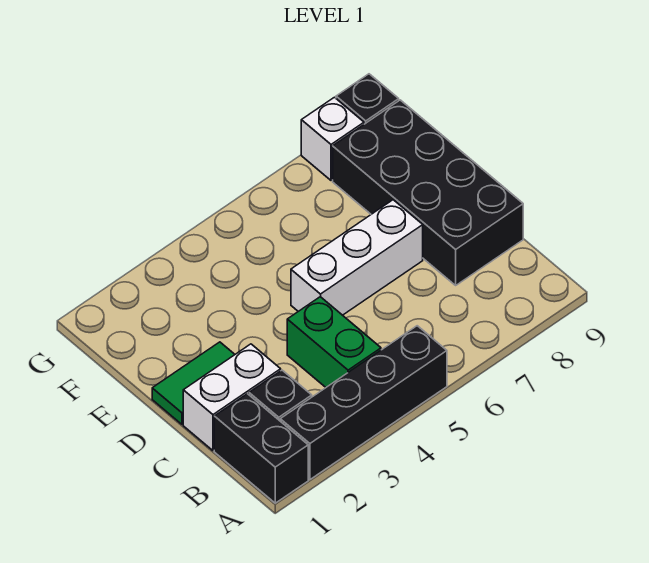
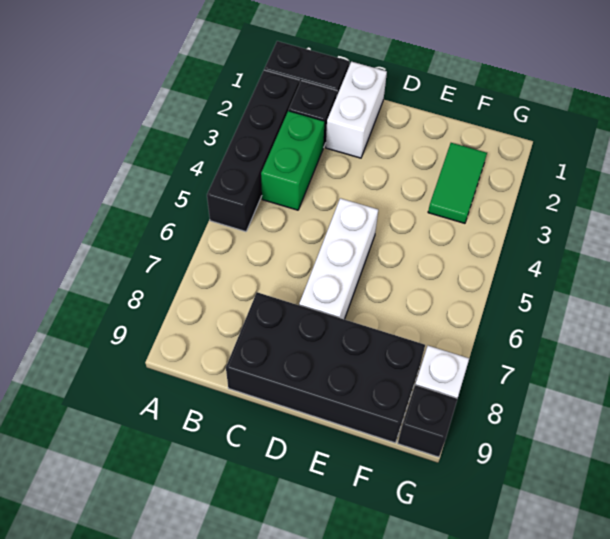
green 1x2 brick [287,297,381,387] -> green 1x2 brick turned to [261,111,325,210]
green 1x2 tile [152,342,235,424] -> green 1x2 tile moved to [428,143,487,223]

